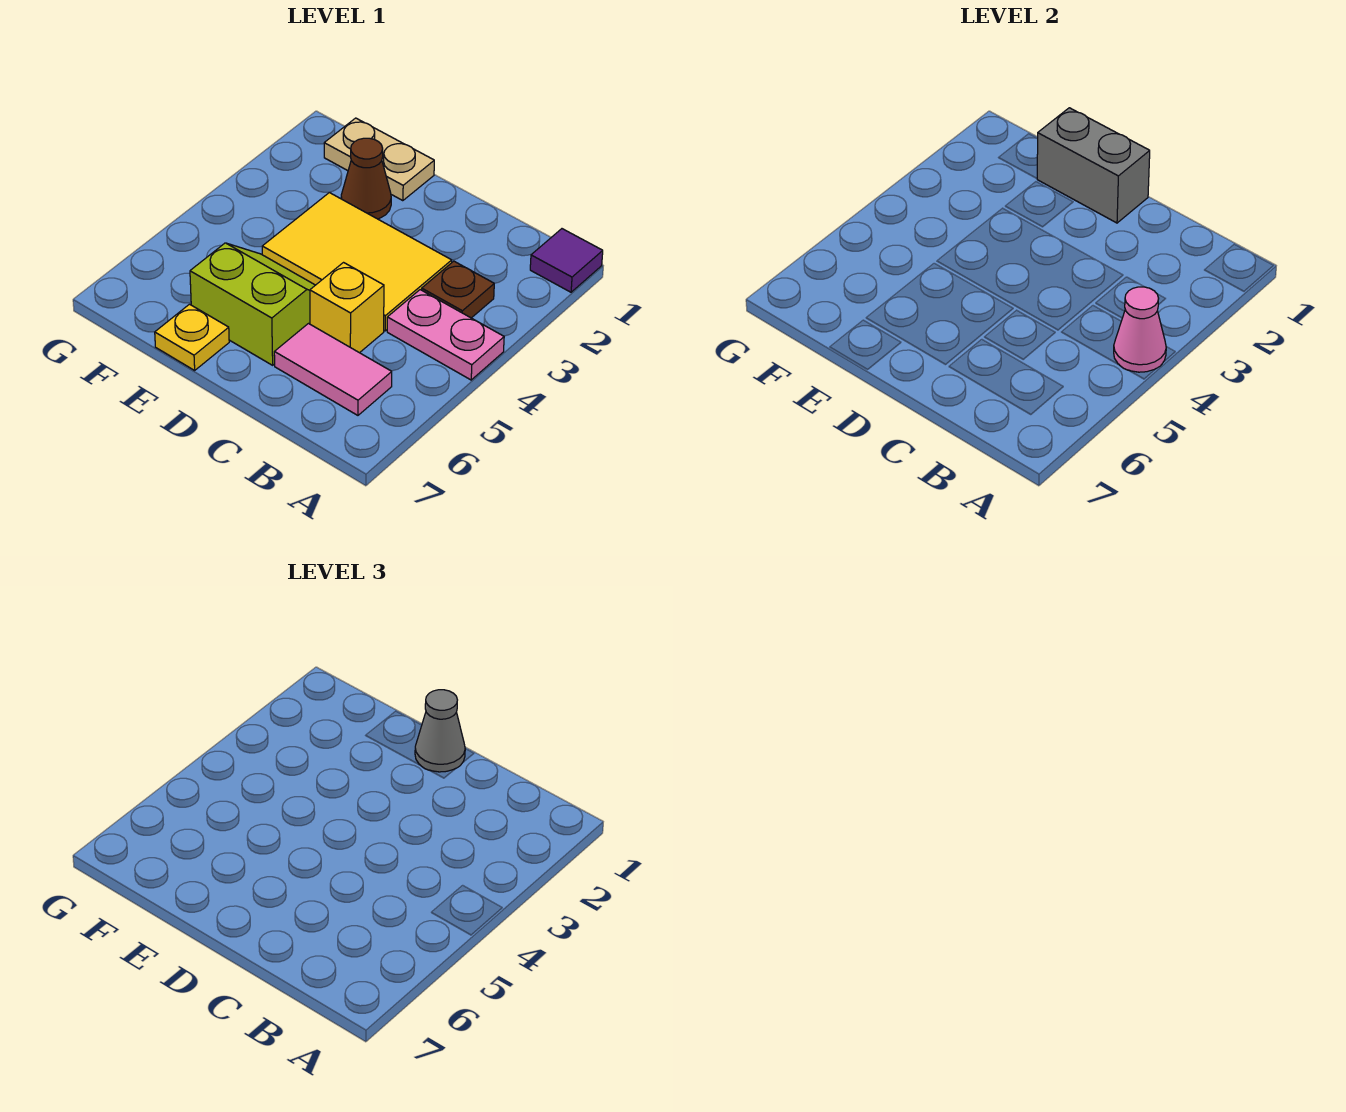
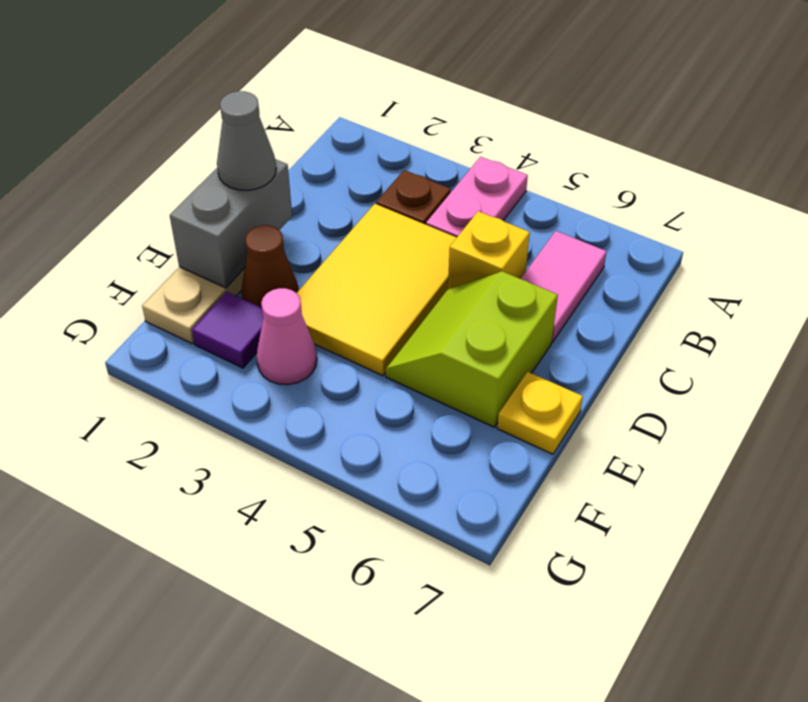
purple 1x1 tile [530,229,603,292] -> purple 1x1 tile moved to [192,292,263,368]
pink 1x1 cone [1114,287,1166,372] -> pink 1x1 cone moved to [256,288,317,385]

